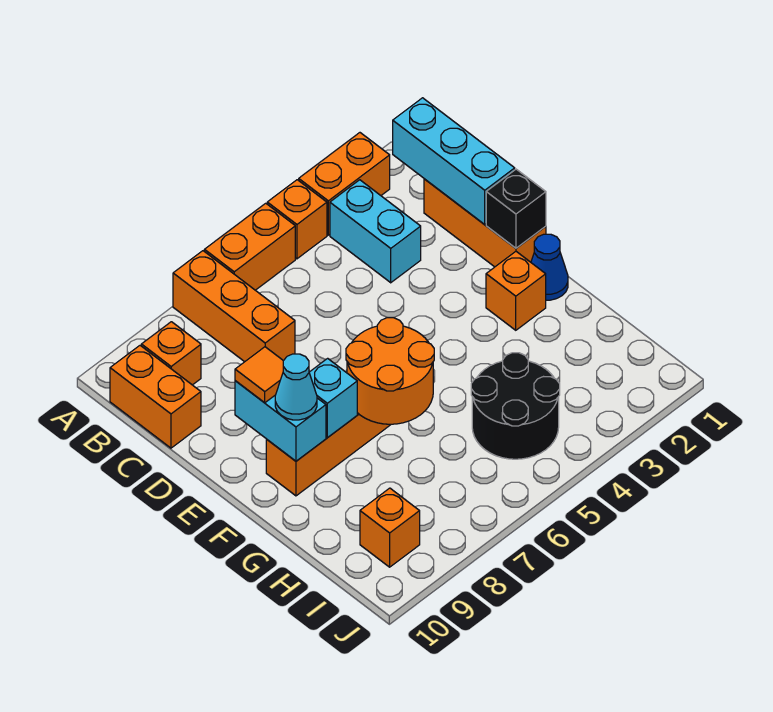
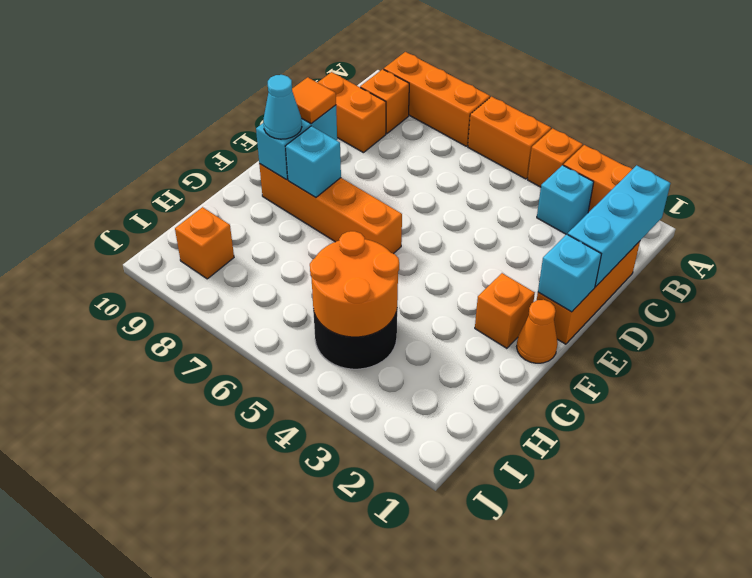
orange 1x3 brick [173,251,295,362] -> orange 1x3 brick turned to [384,52,490,146]
cyan 1x2 brick [330,180,421,283] -> cyan 1x1 brick [537,165,594,234]
orange 1x2 brick [110,346,201,448] -> orange 1x2 brick turned to [318,72,386,153]
black 1x1 brick [486,169,546,248] -> cyan 1x1 brick [538,234,601,312]
blue 1x1 cone [531,234,568,300] -> orange 1x1 cone [517,300,558,363]
orange 2x2 round brick [346,318,434,424] -> orange 2x2 round brick moved to [310,231,399,337]

